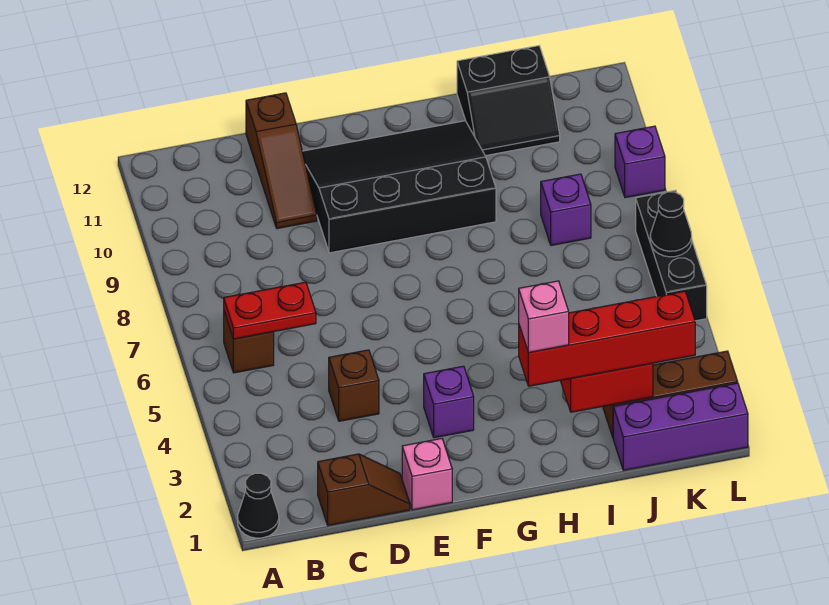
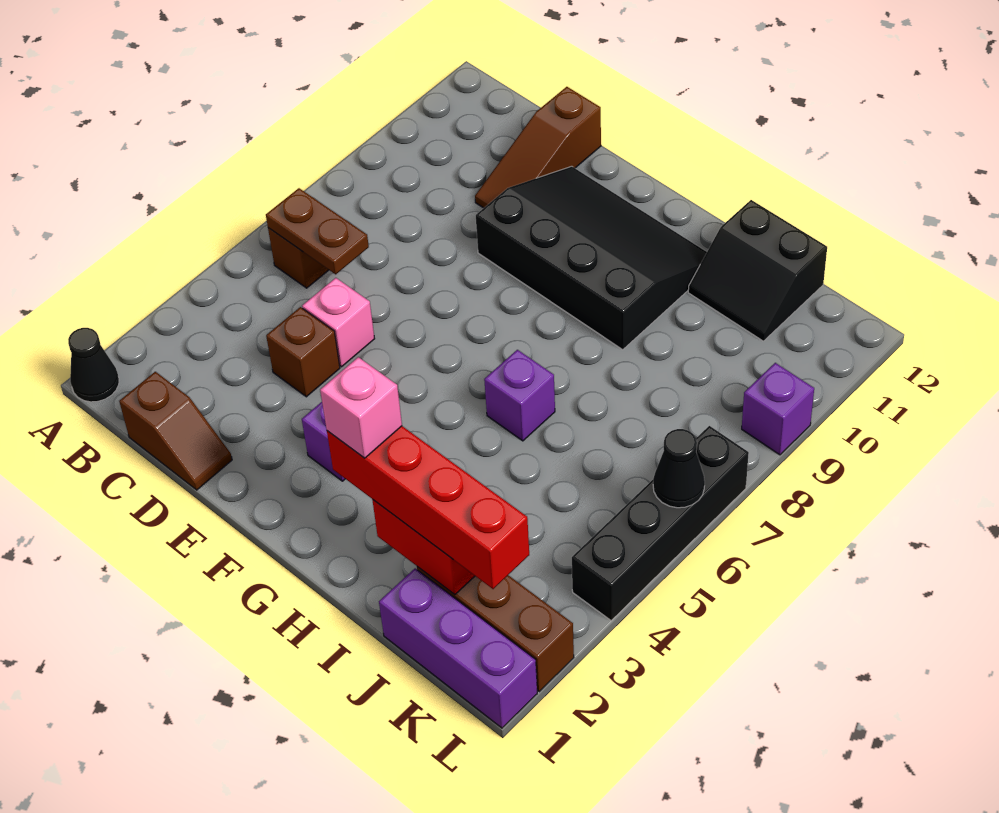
red 1x2 plate [224,282,316,339] -> brown 1x2 plate [266,188,369,274]
pink 1x1 brick [402,439,452,510] -> pink 1x1 brick moved to [302,278,375,367]
purple 1x1 brick [541,174,591,245] -> purple 1x1 brick moved to [484,350,555,441]
black 1x3 brick [636,190,707,321] -> black 1x4 brick [572,426,749,621]

